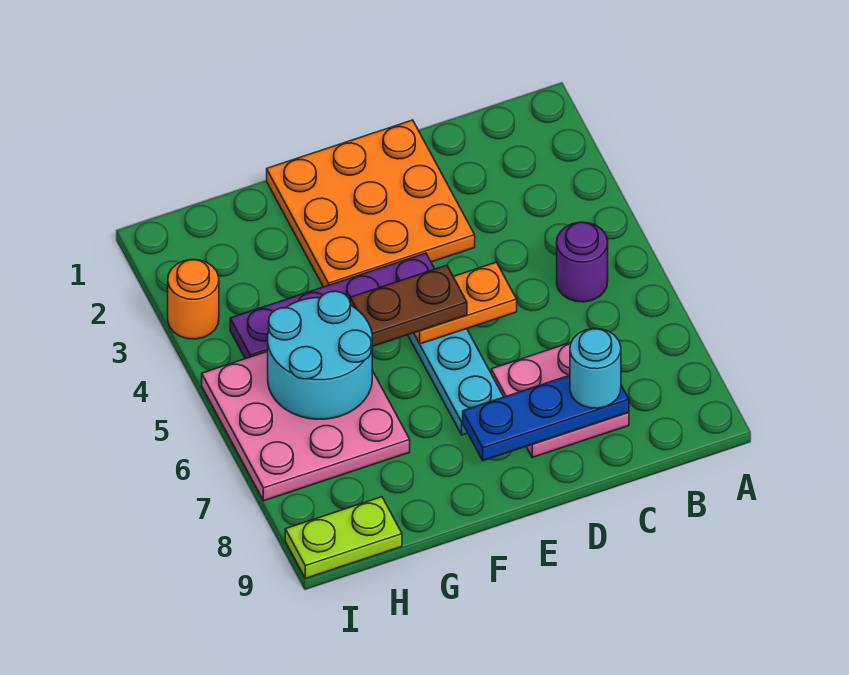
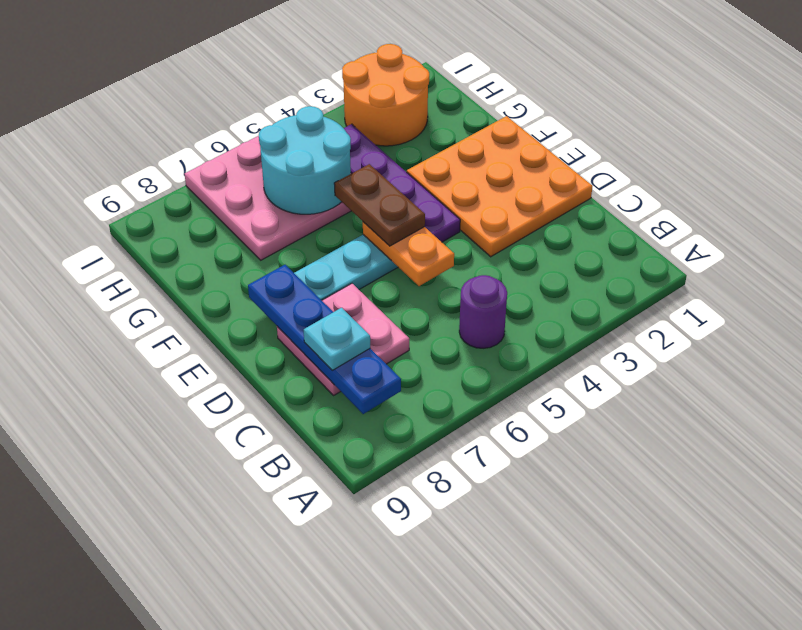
blue 1x3 plate [463,375,629,460] -> blue 1x4 plate [248,265,401,414]
cyan 1x1 round brick [570,329,621,408] -> cyan 1x1 plate [304,308,370,370]
lime 1x2 plate [285,497,402,579] -> none
orange 1x1 round brick [168,260,219,339] -> orange 2x2 round brick [342,44,429,146]

